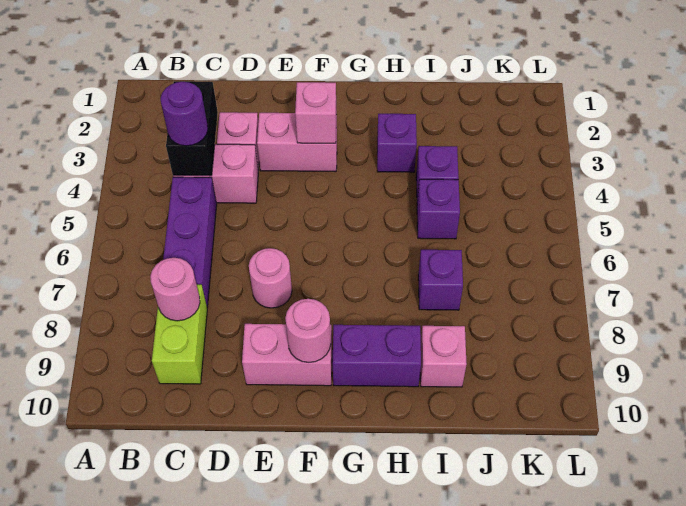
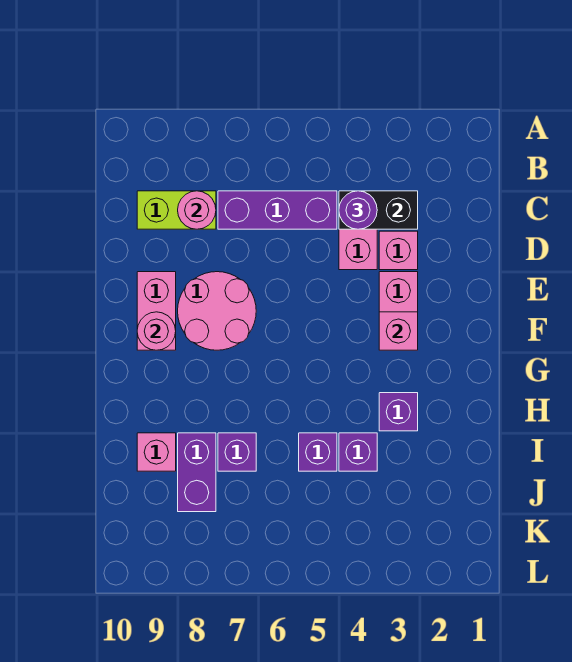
pink 1x1 round brick [249,248,292,308] -> pink 2x2 round brick [178,272,256,350]
purple 1x2 brick [333,325,421,387] -> purple 1x2 brick moved to [178,433,216,512]

